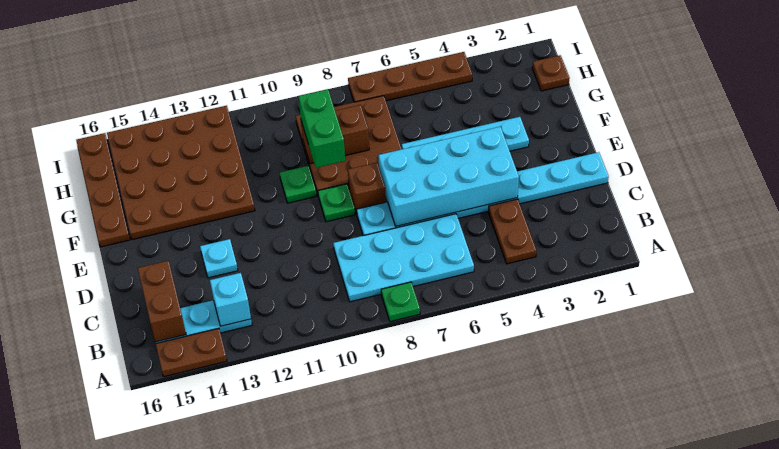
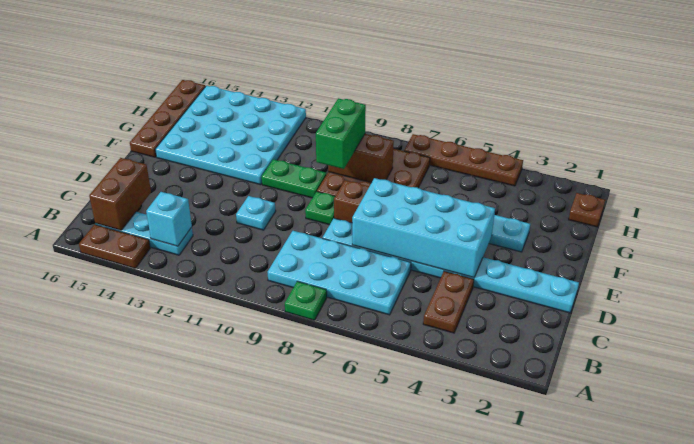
cyan 1x1 plate [200,239,238,278] -> cyan 1x1 plate moved to [236,196,276,230]
green 1x1 plate [280,166,317,203] -> green 1x2 plate [262,159,326,198]
brown 4x4 plate [107,106,255,240] -> cyan 4x4 plate [155,86,306,185]

